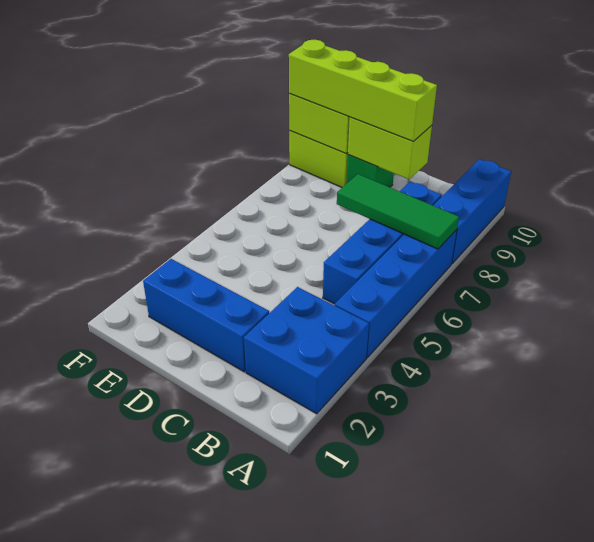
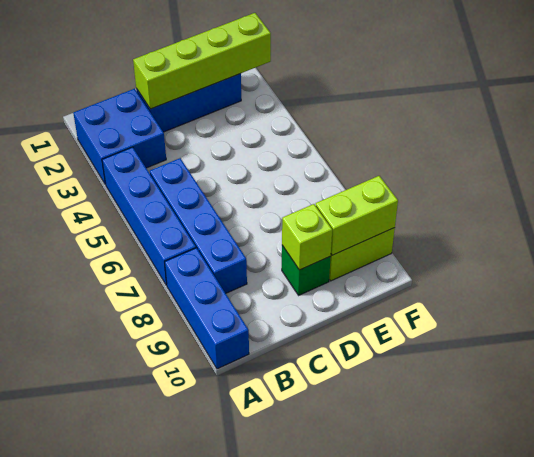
green 1x3 tile [337,174,459,249] -> none
lime 1x2 brick [348,117,432,179] -> lime 1x1 brick [282,204,332,270]
lime 1x4 brick [289,40,437,141] -> lime 1x4 brick moved to [133,13,271,109]

